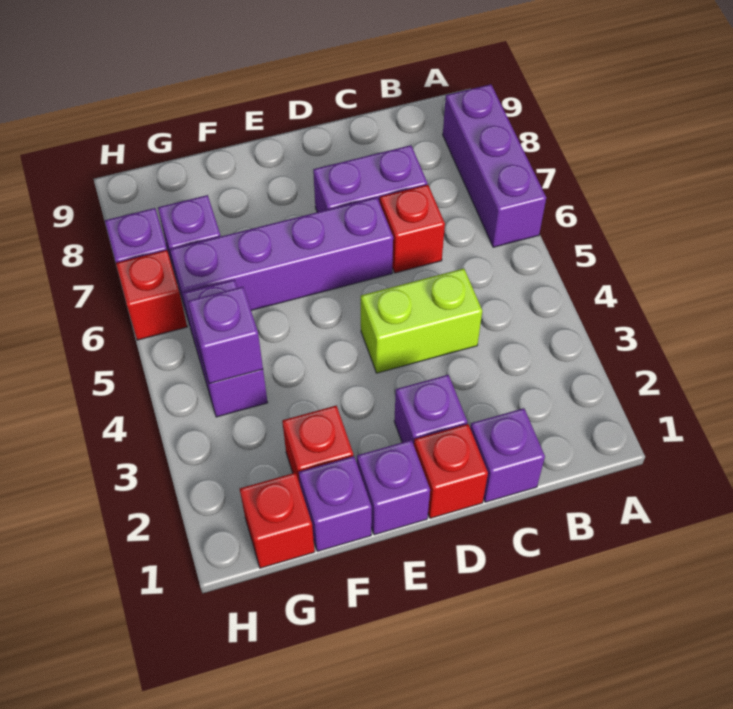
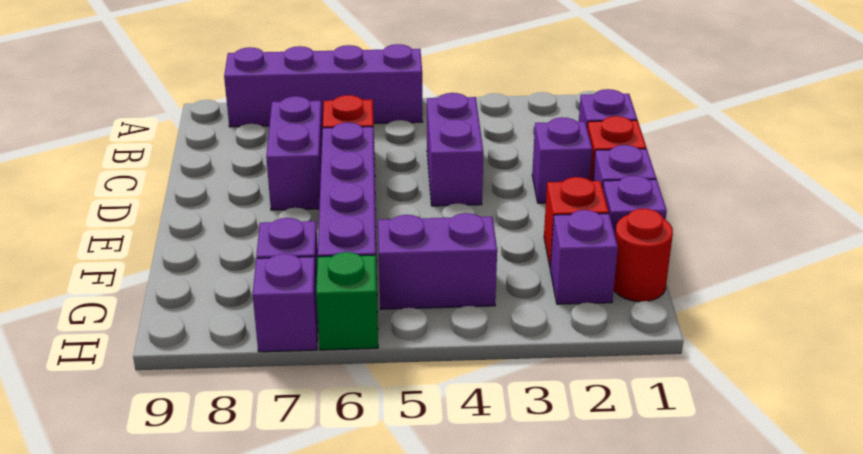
purple 1x3 brick [443,84,546,247] -> purple 1x4 brick [224,44,423,127]
lime 1x2 brick [361,269,482,373] -> purple 1x2 brick [427,93,483,206]
red 1x1 brick [240,473,315,568] -> red 1x1 round brick [614,209,673,302]
purple 1x1 brick [188,287,263,384] -> purple 1x1 brick moved to [550,210,618,304]
red 1x1 brick [116,250,187,340] -> green 1x1 brick [316,252,378,350]

